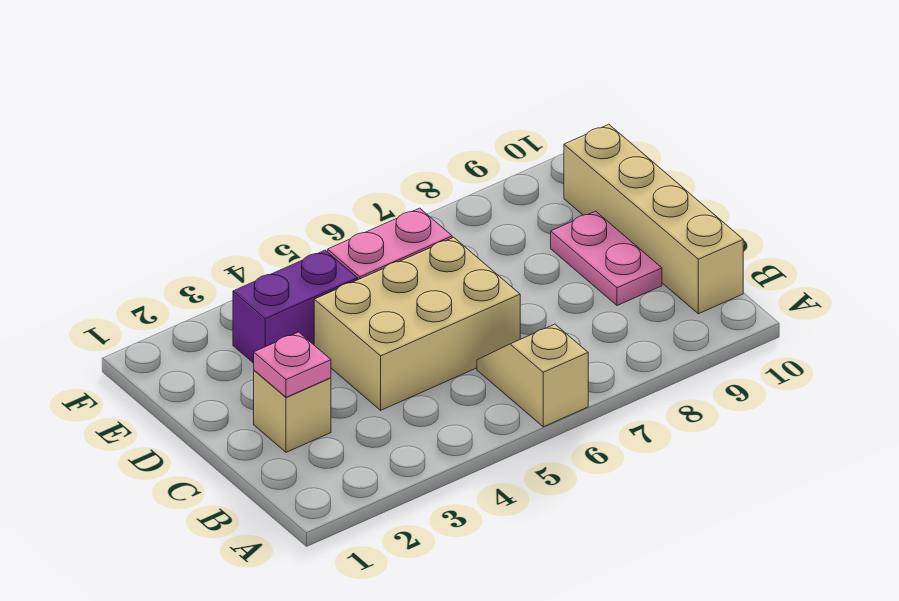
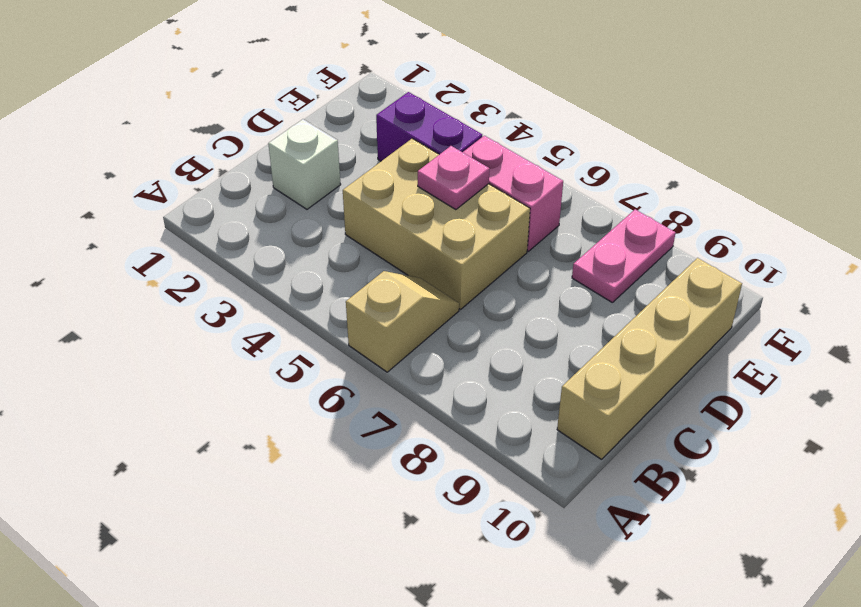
tan 1x1 brick [254,370,331,452] -> white 1x1 brick [268,119,341,209]
pink 1x1 plate [254,332,331,397] -> pink 1x1 plate moved to [418,146,489,210]
pink 1x2 plate [551,211,662,306] -> pink 1x2 plate moved to [572,209,675,302]

